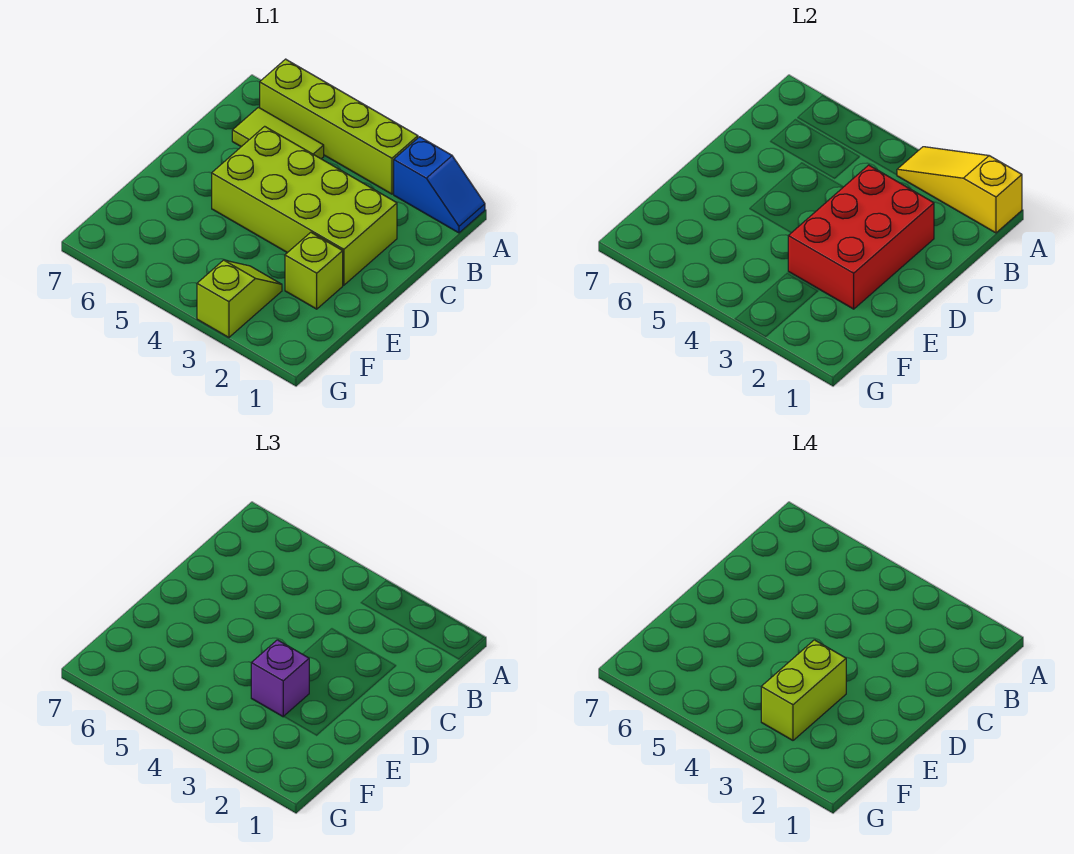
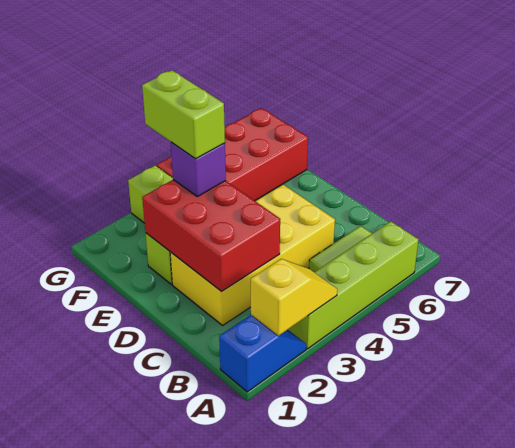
blue 1x2 slope [394,137,485,233] -> blue 1x2 slope turned to [219,315,306,392]
yellow 1x3 slope [897,147,1022,233] -> yellow 1x2 slope [251,259,337,336]
lime 2x4 brick [212,126,397,285] -> yellow 2x4 brick [170,185,335,325]
none -> red 2x4 brick [157,108,308,201]

